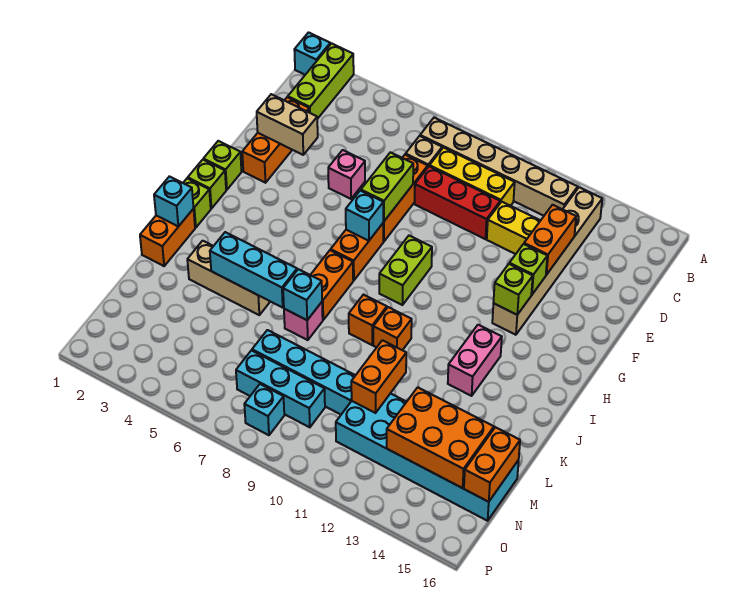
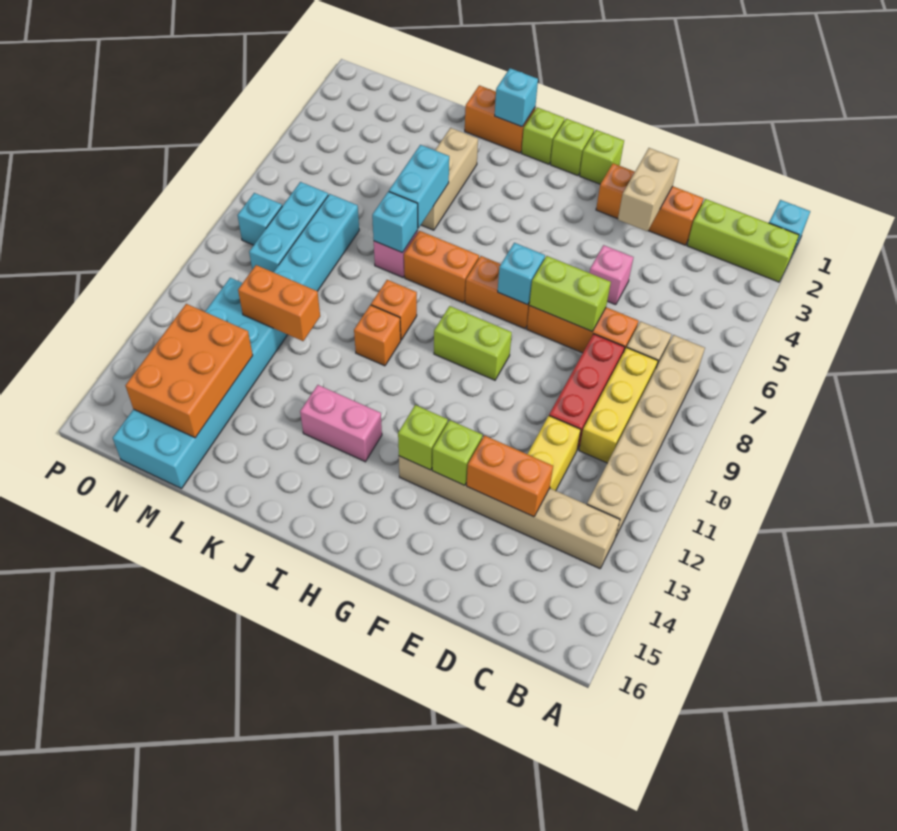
cyan 1x3 brick [210,232,297,308] -> cyan 1x2 brick [389,145,449,228]
orange 1x2 brick [464,427,520,502] -> none

